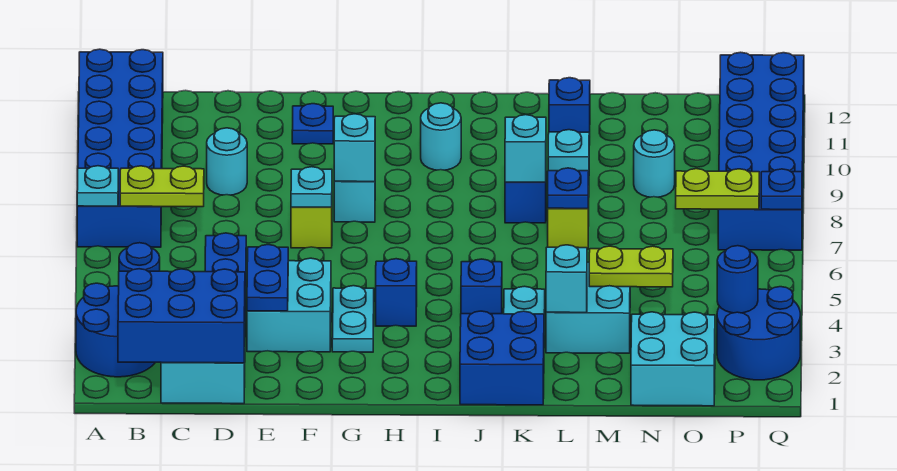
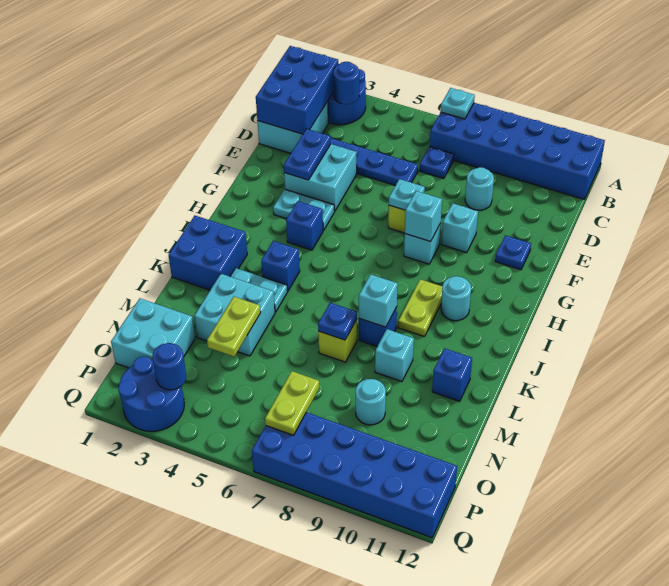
lime 1x2 plate [120,166,204,207] -> lime 1x2 plate moved to [398,279,442,337]
blue 1x2 plate [247,245,288,311] -> blue 1x2 plate turned to [284,129,331,180]
cyan 1x1 brick [546,245,587,313] -> cyan 1x1 brick moved to [441,203,478,253]
blue 1x1 plate [761,169,802,210] -> blue 1x1 plate moved to [420,147,454,179]

